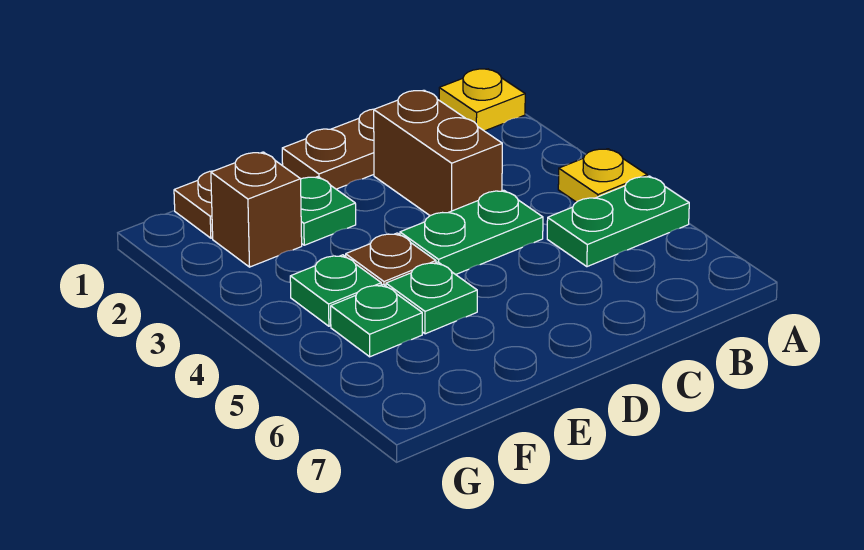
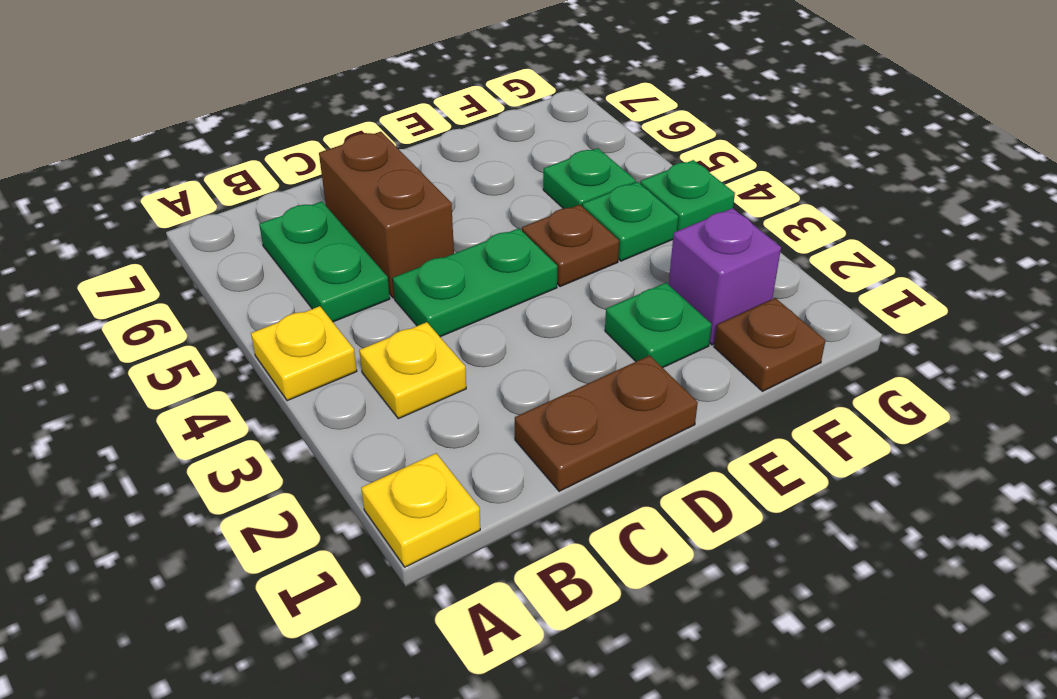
green 1x2 plate [547,176,689,267] -> green 1x2 plate turned to [259,201,390,322]
none -> yellow 1x1 plate [359,322,466,419]
brown 1x2 brick [374,90,502,216] -> brown 1x2 brick moved to [319,132,454,298]
green 1x1 plate [386,262,477,334] -> green 1x1 plate moved to [640,160,735,231]
brown 1x1 brick [211,152,302,267] -> purple 1x1 brick [669,208,781,345]

